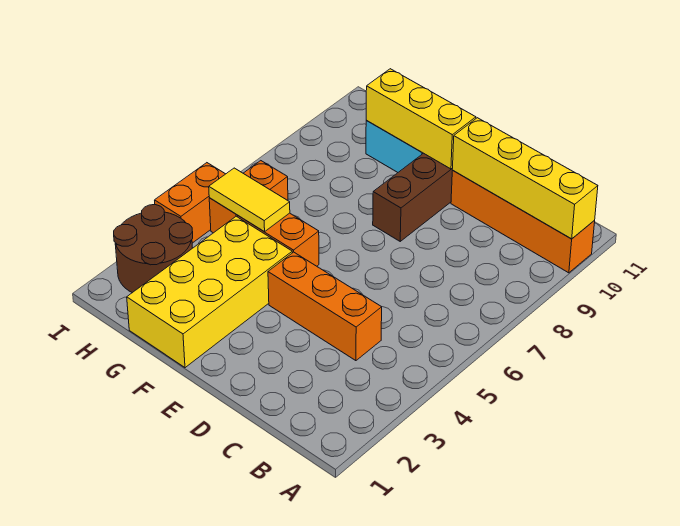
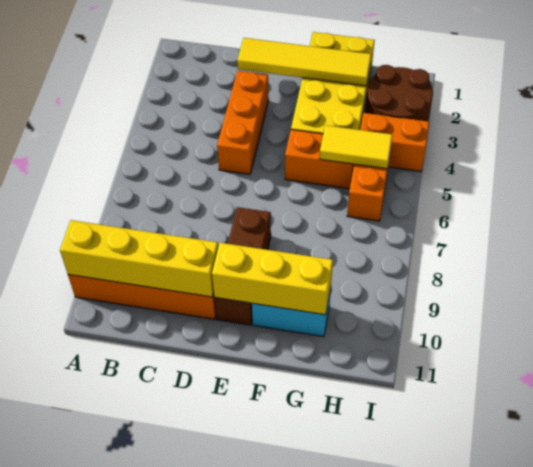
orange 1x3 brick [268,252,382,361] -> orange 1x3 brick turned to [217,71,269,174]
none -> yellow 1x4 tile [237,38,371,86]
orange 1x2 brick [155,163,225,243] -> orange 1x2 brick turned to [360,113,429,172]

